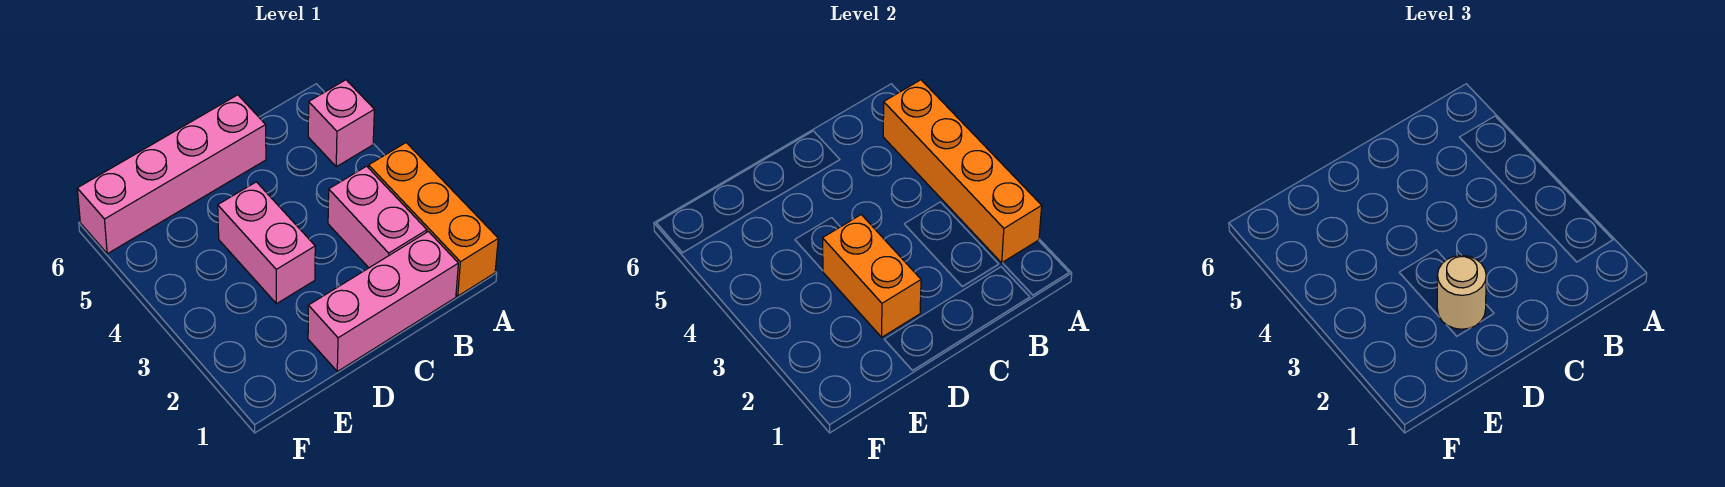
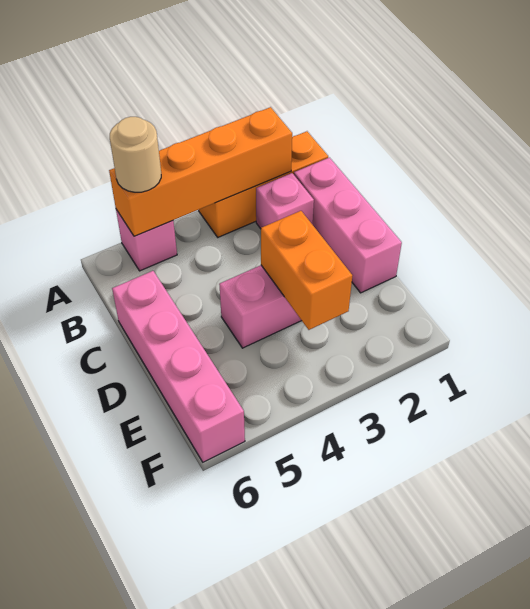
pink 1x2 brick [328,166,427,268] -> pink 1x1 brick [256,173,314,229]
orange 1x2 brick [822,215,921,337] -> orange 1x2 brick turned to [261,211,352,330]
tan 1x1 round brick [1437,255,1486,329] -> tan 1x1 round brick moved to [110,117,161,192]

